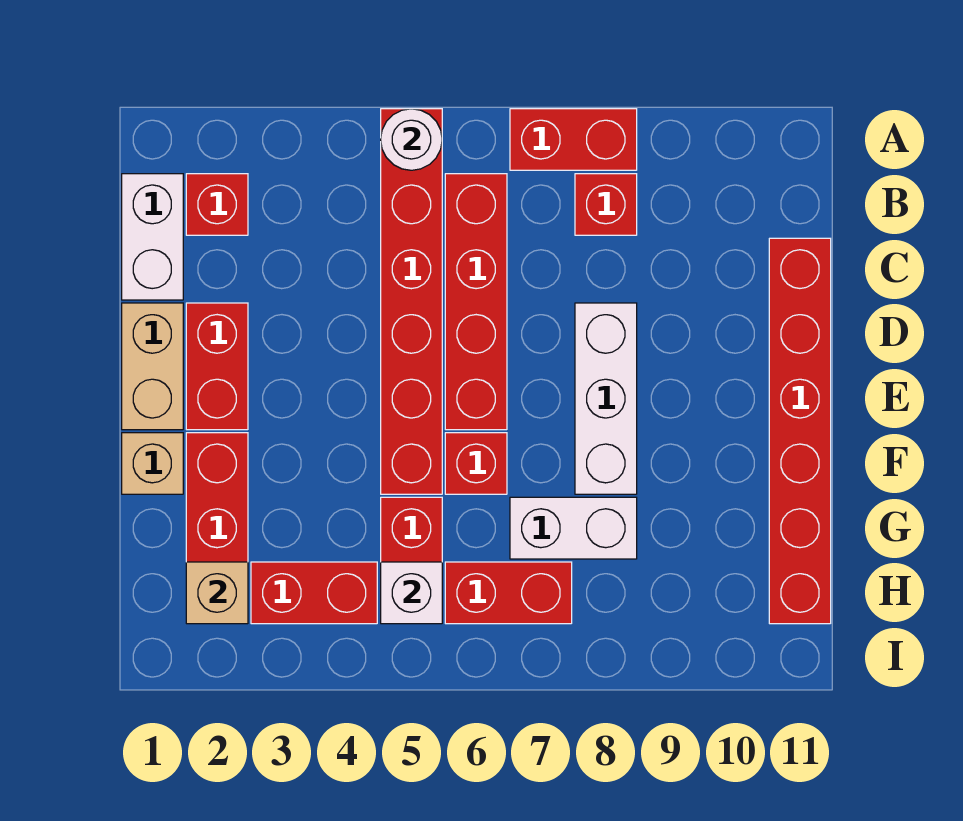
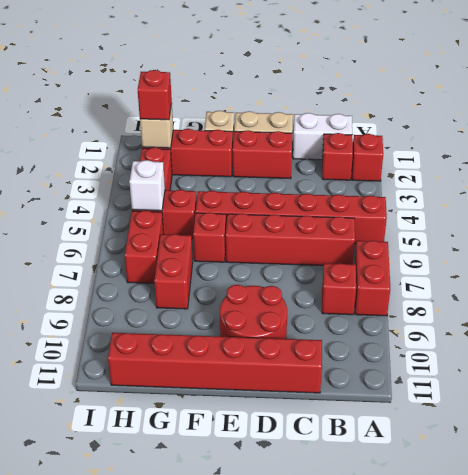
none -> red 1x1 brick [352,134,383,181]
white 1x1 round brick [381,109,442,170] -> none
white 1x3 brick [575,303,637,494] -> none
none -> red 2x2 round brick [220,285,287,339]
white 1x2 brick [510,497,637,559] -> red 1x2 brick [154,234,193,309]
none -> red 1x1 brick [138,70,172,120]

